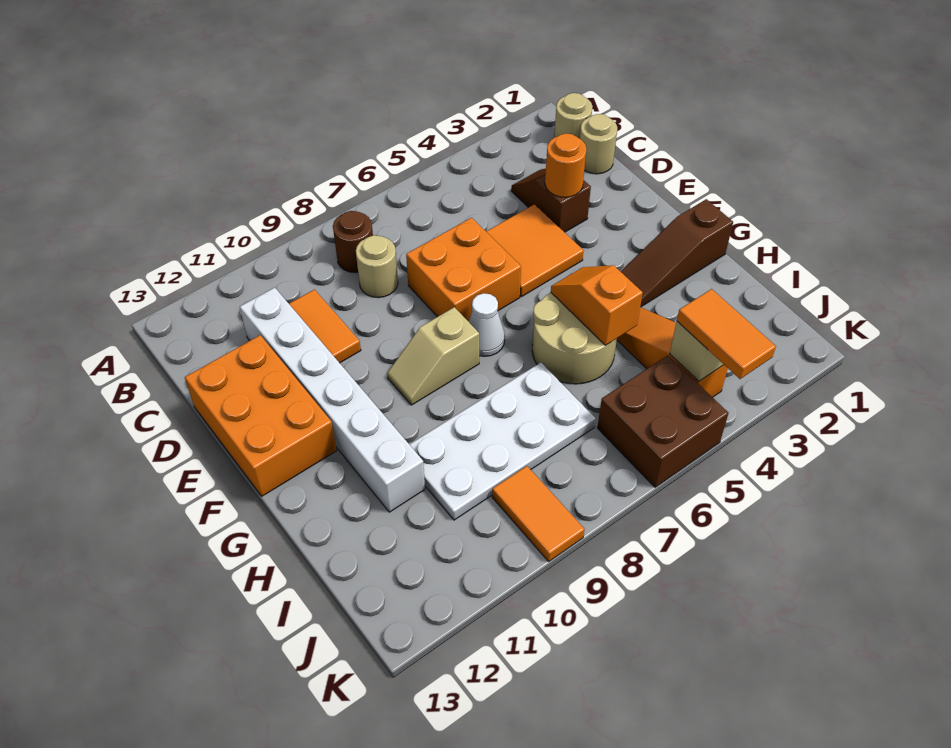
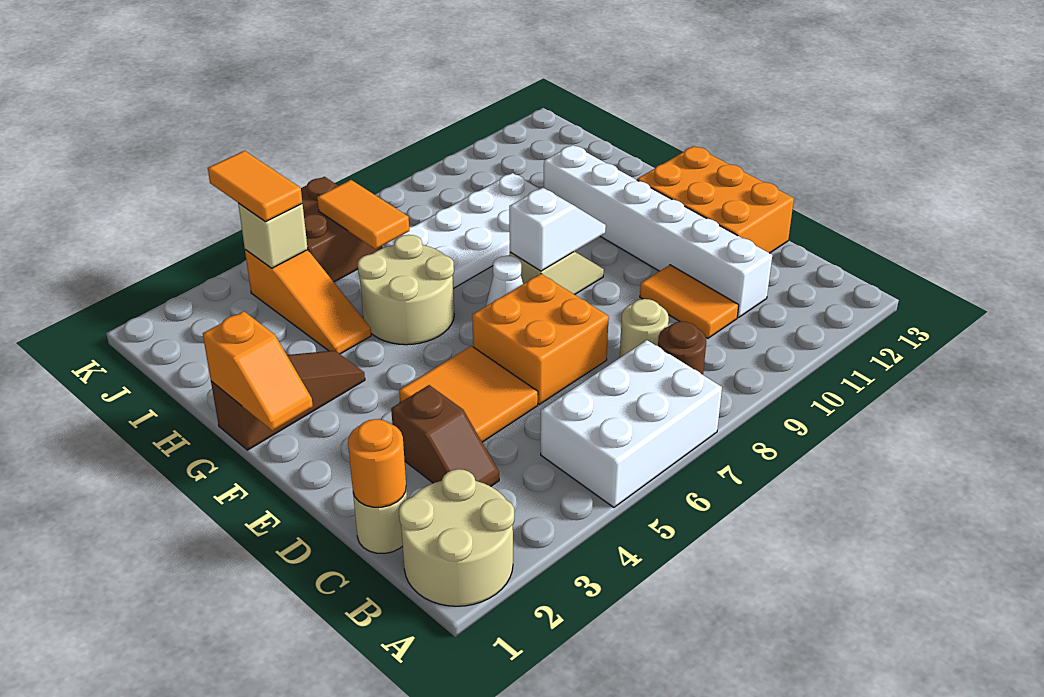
none -> white 2x3 brick [541,340,722,507]
tan 1x1 round brick [554,93,593,139] -> tan 2x2 round brick [399,469,514,606]
orange 1x1 round brick [545,133,586,197] -> orange 1x1 round brick moved to [348,419,406,507]
none -> white 1x2 slope [509,187,606,271]
orange 1x2 slope [551,265,643,345] -> orange 1x2 slope moved to [203,311,313,431]
orange 1x2 tile [492,466,585,561] -> orange 1x2 tile moved to [317,180,409,249]

